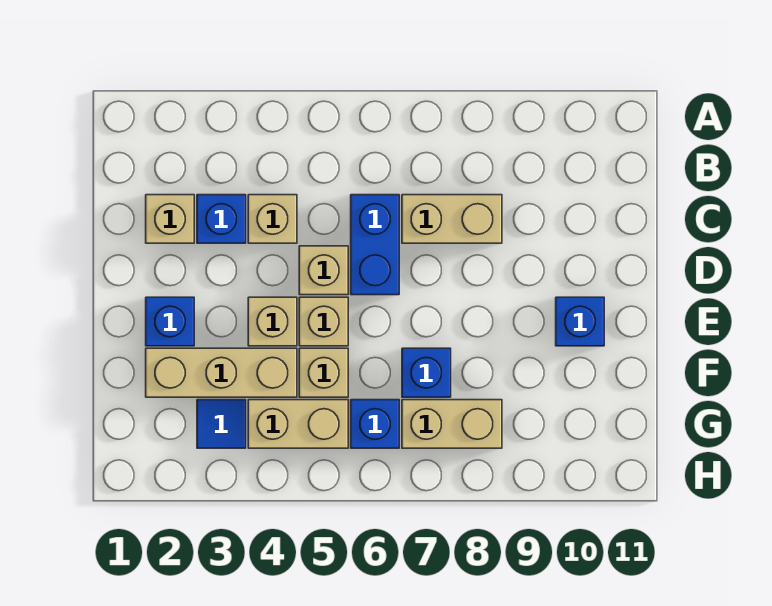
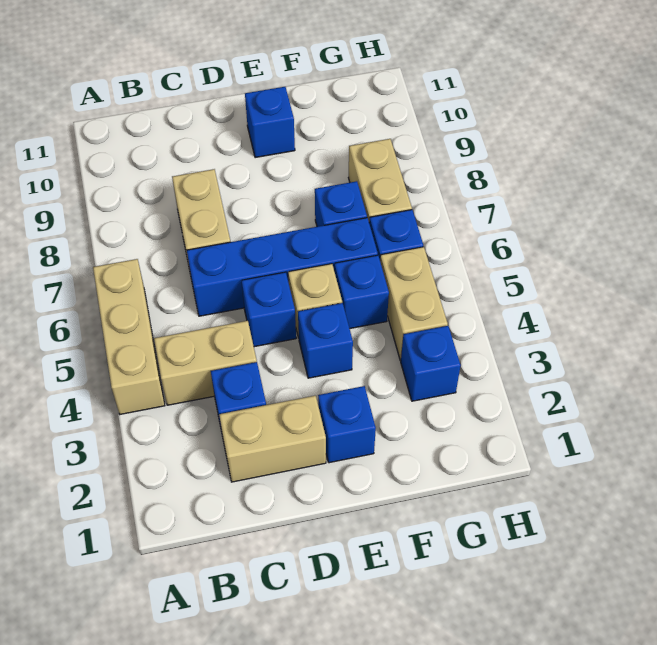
tan 1x1 brick [146,195,194,243] -> tan 1x2 brick [219,396,326,482]
tan 1x1 brick [248,195,297,243] -> tan 1x2 brick [154,321,257,405]
blue 1x2 brick [351,195,399,295] -> blue 1x4 brick [187,218,378,316]
tan 1x1 brick [299,246,348,295] -> blue 1x1 brick [242,272,296,347]
tan 1x1 brick [248,297,297,346] -> blue 1x1 brick [298,303,353,378]
tan 1x3 brick [146,348,297,397] -> tan 1x3 brick moved to [93,259,165,414]
tan 1x1 brick [299,348,348,397] -> blue 1x1 brick [334,255,389,329]
blue 1x1 tile [197,400,246,448] -> blue 1x1 brick [401,326,461,401]

